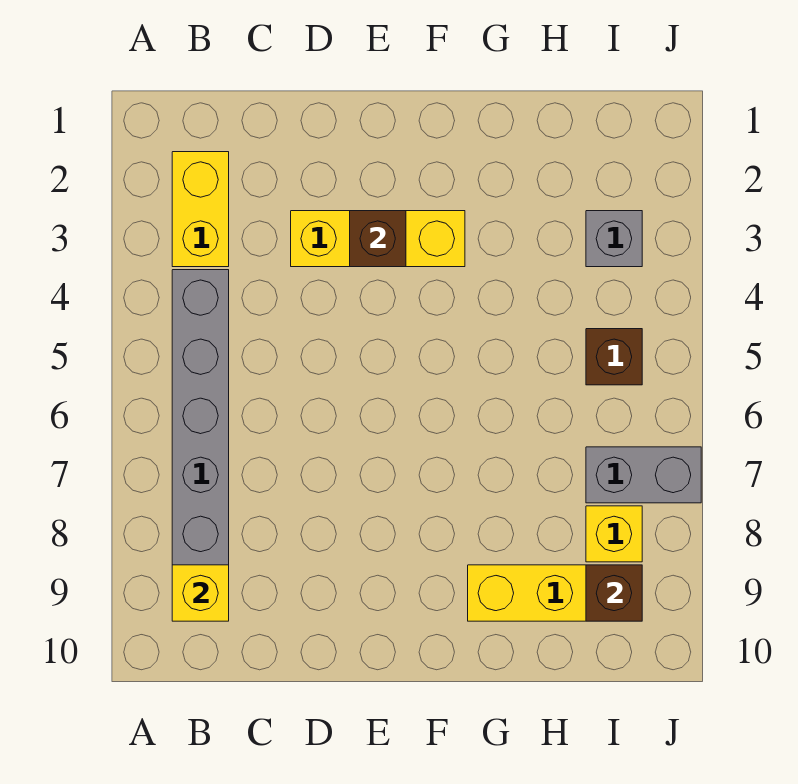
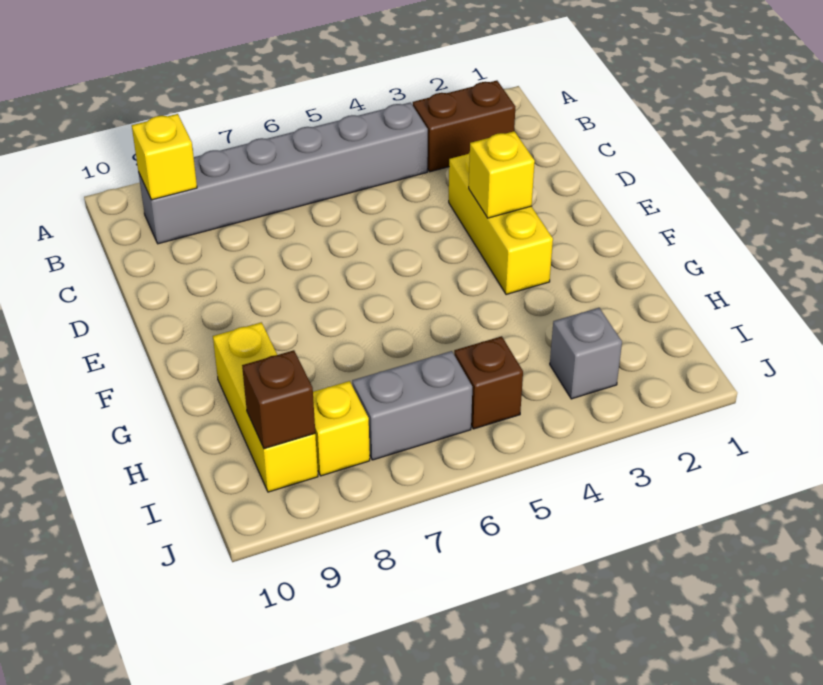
yellow 1x2 brick [172,152,229,267] -> brown 1x2 brick [413,81,515,172]
brown 1x1 brick [350,211,406,267] -> yellow 1x1 brick [469,131,535,218]
grey 1x2 brick [586,447,701,503] -> grey 1x2 brick turned to [352,351,472,460]

